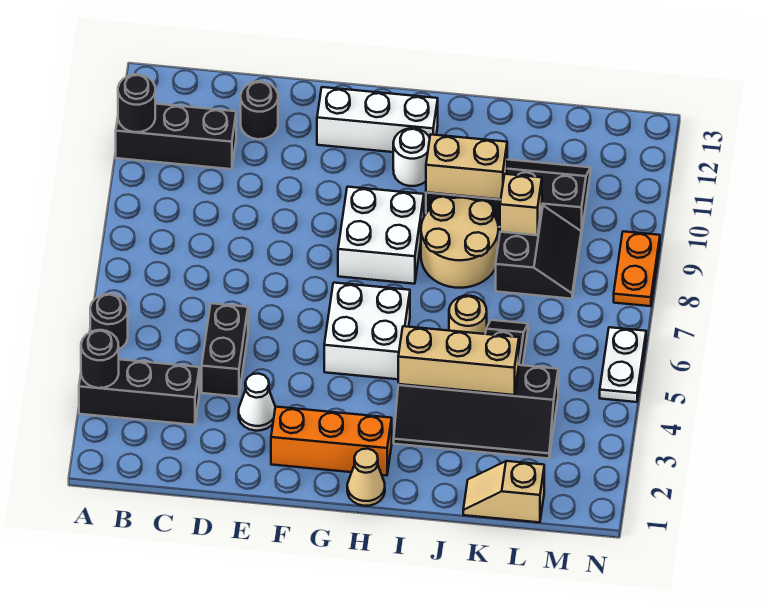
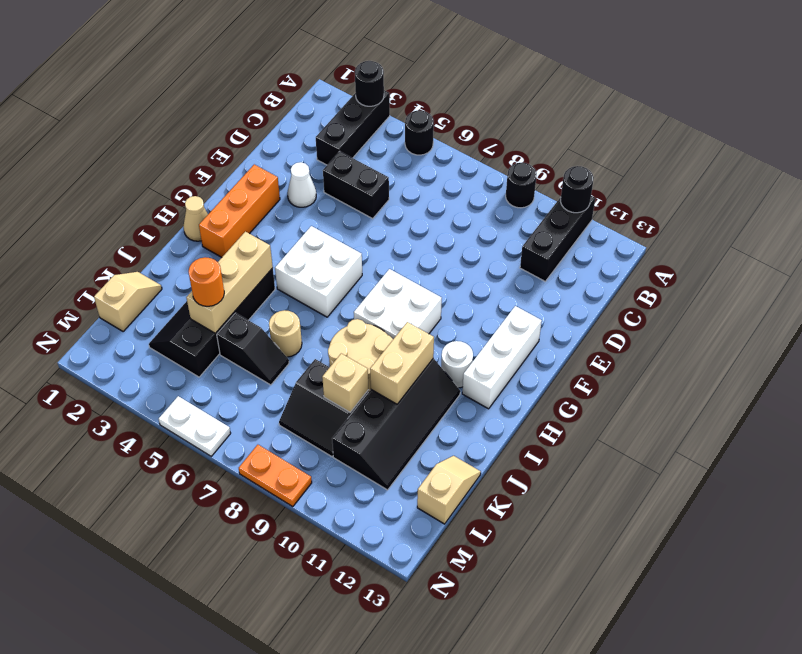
black 1x1 round brick [241,81,278,139] -> black 1x1 round brick moved to [506,163,537,208]
none -> orange 1x1 round brick [189,257,224,306]
none -> tan 1x2 slope [417,456,481,524]

